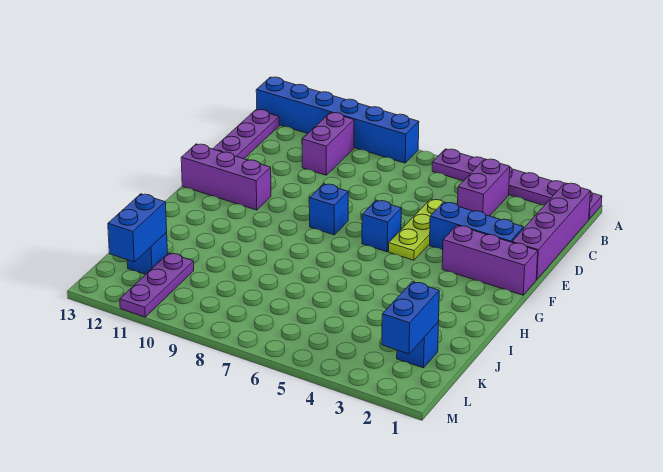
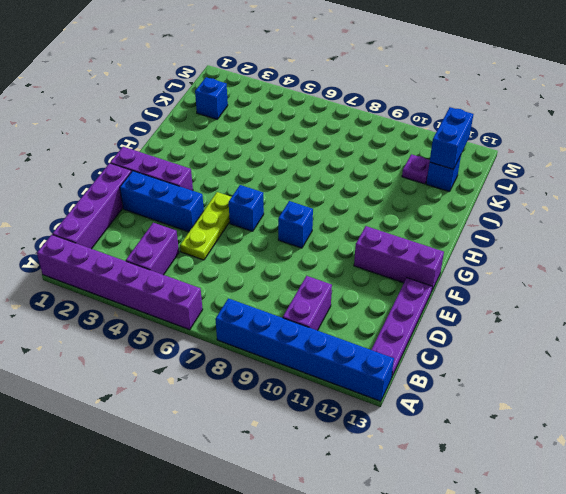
purple 1x6 plate [432,149,602,219] -> purple 1x6 brick [37,235,203,330]
blue 1x2 brick [382,282,439,354] -> none
purple 1x3 plate [120,253,194,317] -> purple 1x1 plate [402,154,430,184]

